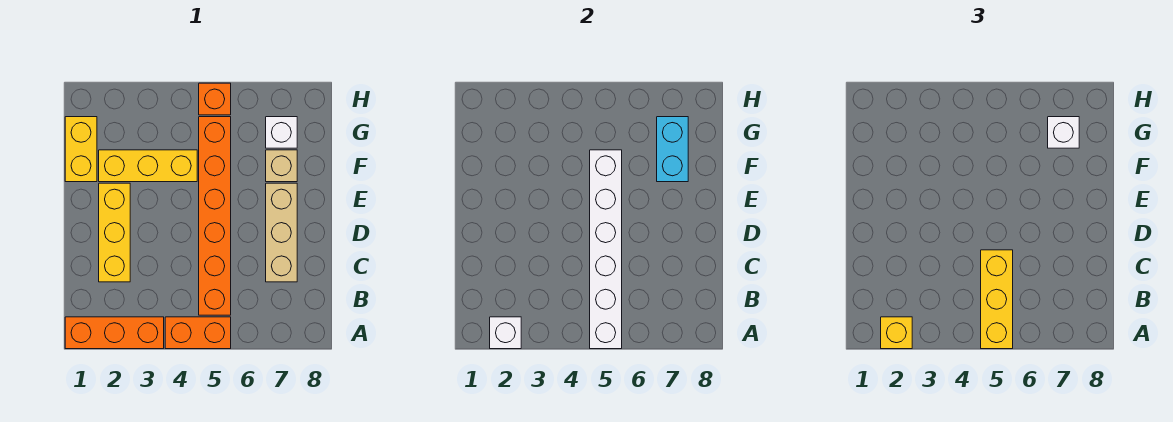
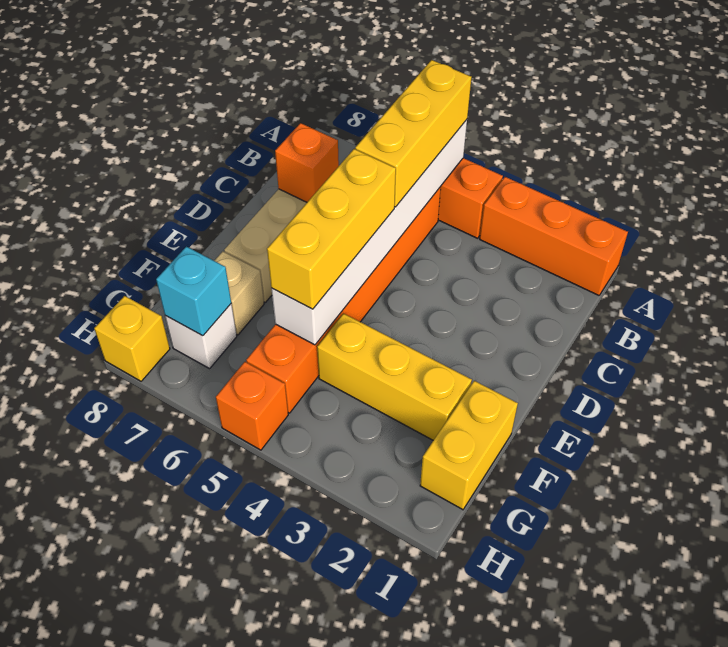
white 1x1 brick [490,317,521,349] -> none
yellow 1x1 brick [881,317,912,349] -> yellow 1x1 brick moved to [94,296,170,381]
yellow 1x3 brick [99,183,130,282] -> yellow 1x3 brick moved to [267,149,396,309]
none -> orange 1x1 brick [275,123,339,202]
cyan 1x2 brick [657,117,688,182] -> cyan 1x1 brick [156,247,231,336]
white 1x1 brick [1048,117,1079,148] -> none

